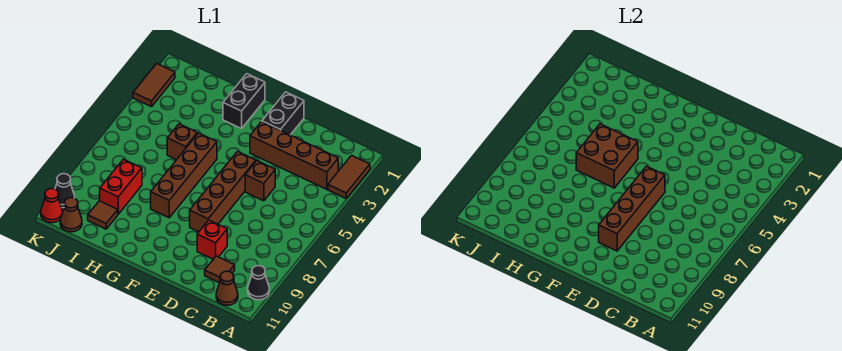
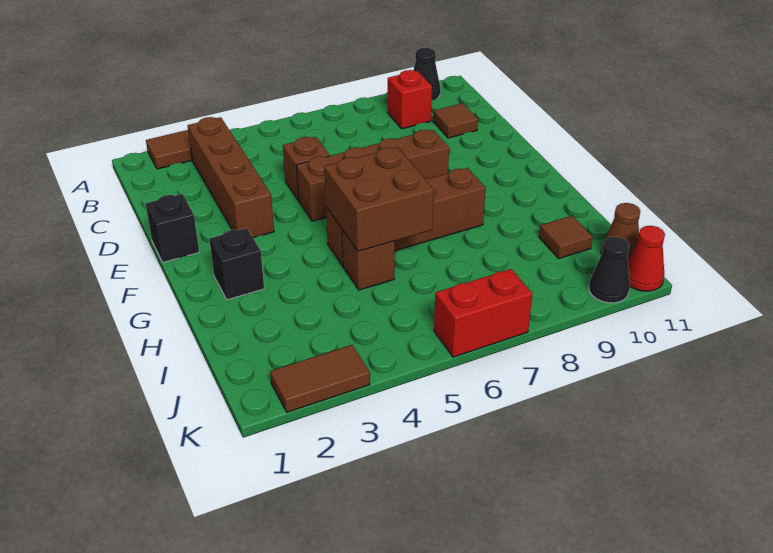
brown 1x1 cone [216,271,238,305] -> none
red 1x1 brick [197,220,227,259] -> red 1x1 brick moved to [388,70,432,129]
black 1x2 brick [262,92,304,135] -> black 1x1 brick [145,194,199,262]
brown 1x4 brick [599,166,665,251] -> none
black 1x2 brick [223,74,265,129] -> black 1x1 brick [209,228,264,300]
red 1x2 brick [100,159,142,214] -> red 1x2 brick moved to [434,269,532,357]

